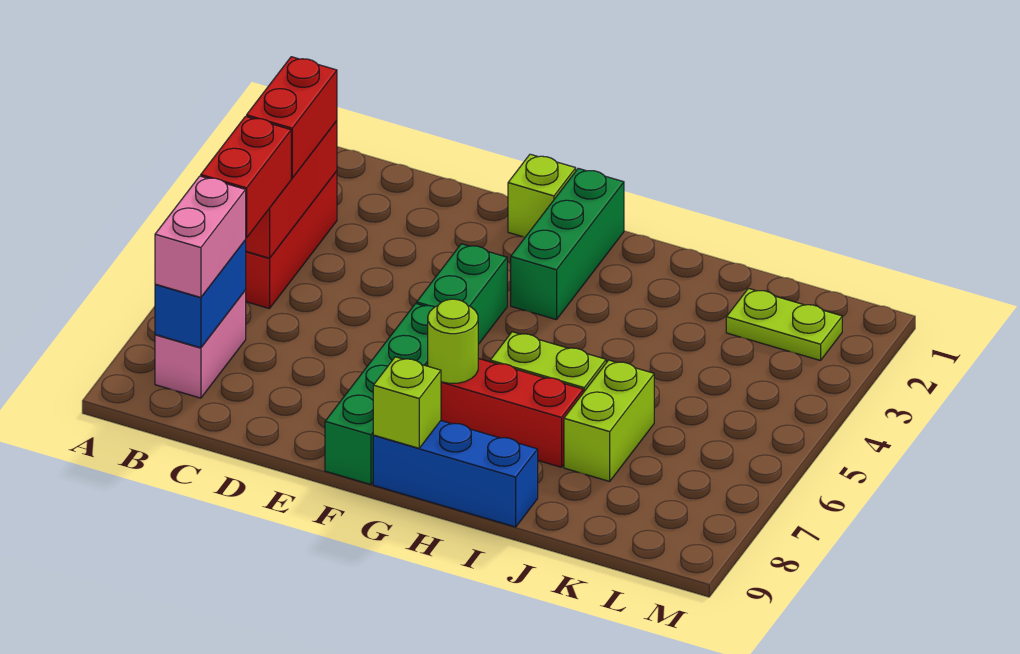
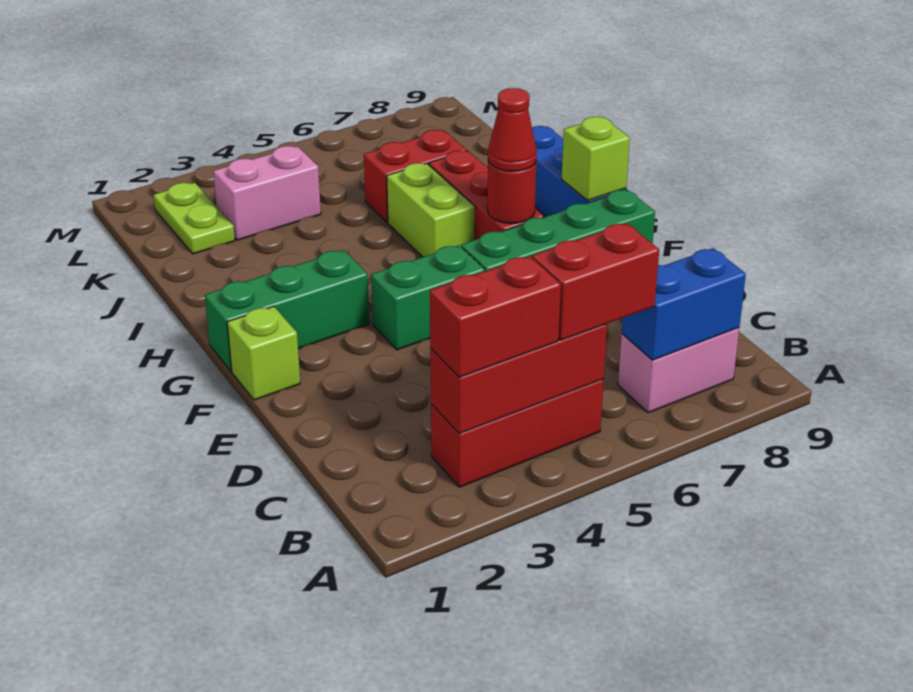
pink 1x2 brick [155,176,246,297] -> pink 1x2 brick moved to [213,146,321,240]
lime 1x1 round brick [428,299,478,383] -> red 1x1 round brick [487,161,536,224]
none -> red 1x1 cone [488,88,537,171]
lime 1x2 brick [564,360,654,481] -> red 1x2 brick [364,130,467,223]

